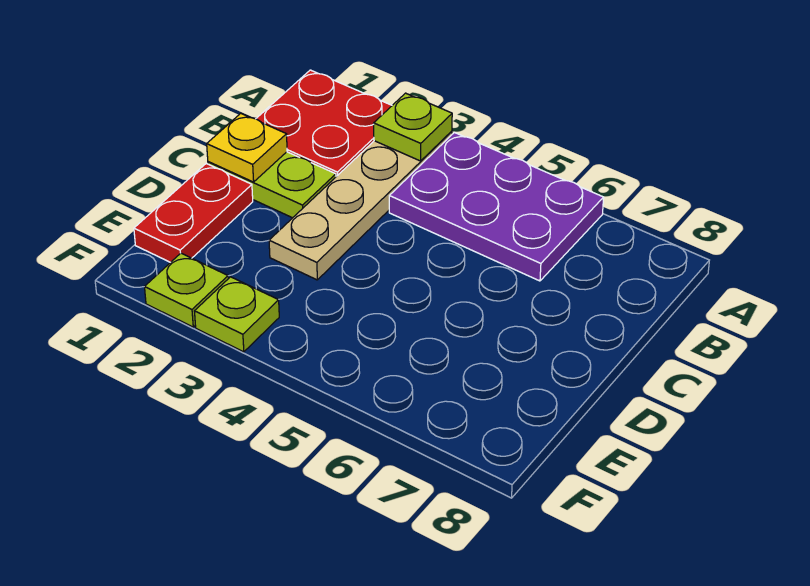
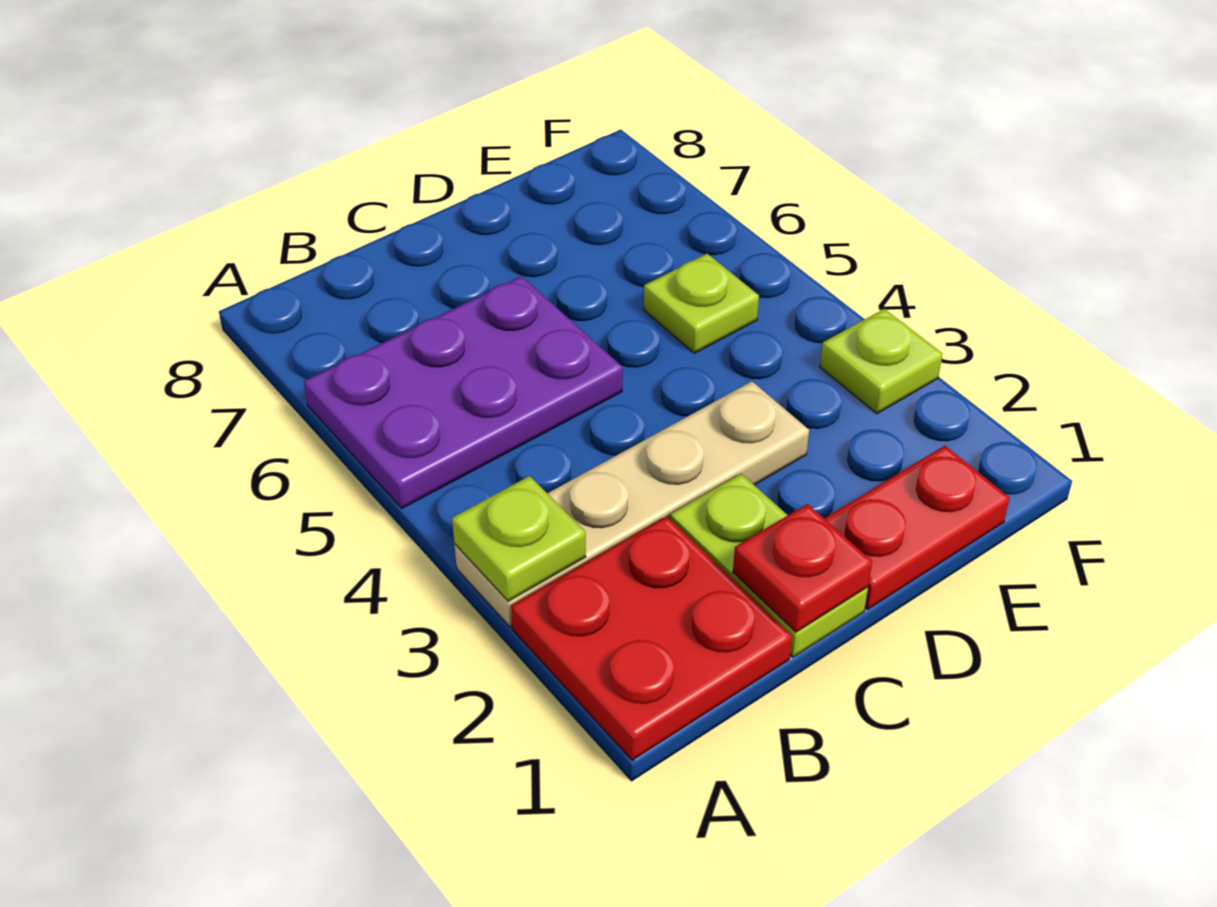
purple 2x3 plate [389,133,604,281] -> purple 2x3 plate turned to [304,276,623,508]
yellow 1x1 plate [207,113,287,182] -> red 1x1 plate [733,504,872,632]
lime 1x1 plate [145,253,228,327] -> lime 1x1 plate moved to [644,254,759,353]

